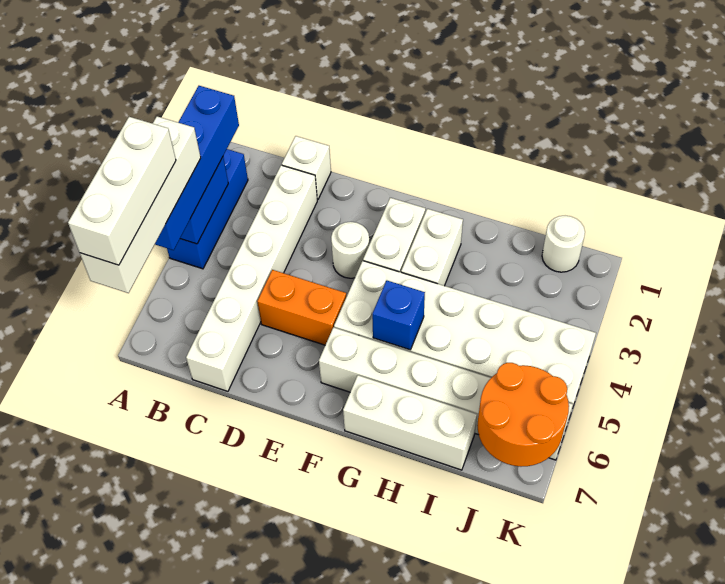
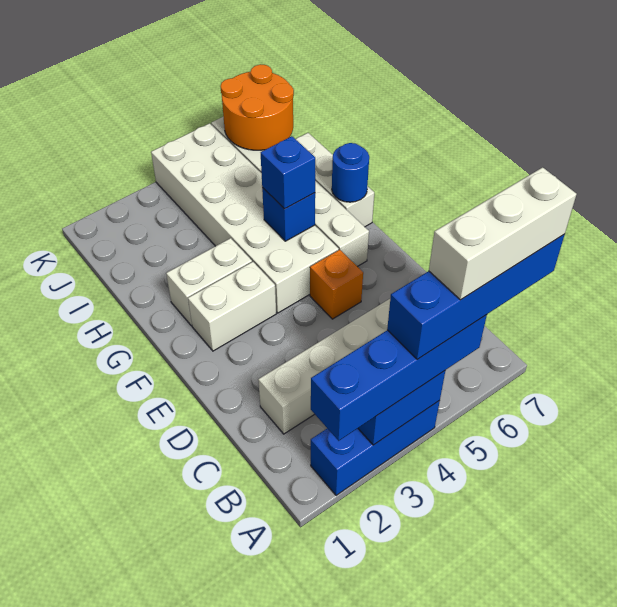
white 1x4 brick [80,116,201,293] -> blue 1x4 brick [387,234,565,360]
white 1x1 brick [282,136,331,200] -> none
orange 1x2 brick [257,270,346,345] -> orange 1x1 brick [310,250,363,319]
white 1x1 round brick [331,222,369,278] -> none
none -> blue 1x1 brick [261,136,315,209]
none -> blue 1x1 round brick [332,143,369,202]
white 1x1 round brick [542,216,585,272] -> none

